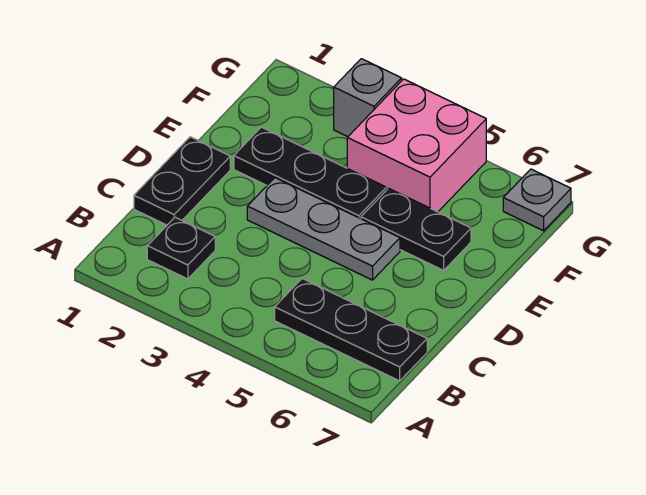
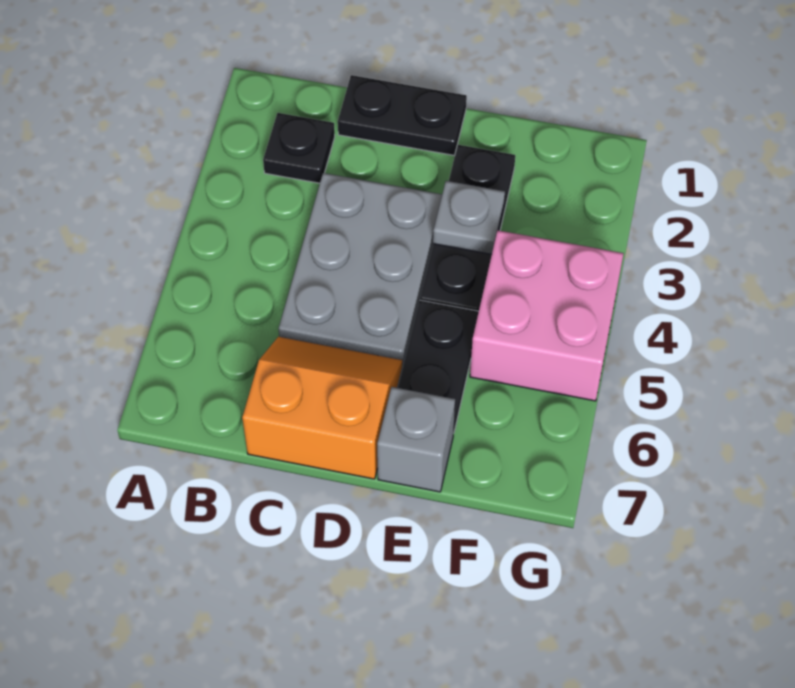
black 1x3 plate [275,279,427,381] -> none
none -> orange 2x2 slope [242,337,402,479]
grey 1x3 plate [247,178,400,280] -> grey 2x3 plate [279,173,442,364]
grey 1x1 brick [334,59,402,137] -> grey 1x1 brick moved to [377,387,455,492]
grey 1x1 plate [503,169,571,231] -> grey 1x1 plate moved to [433,181,505,254]

